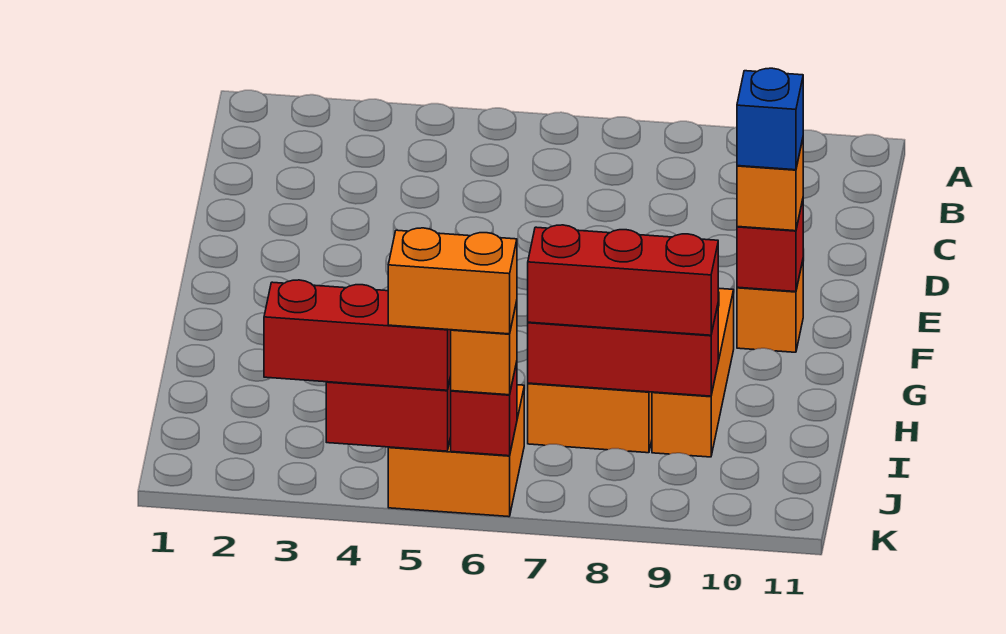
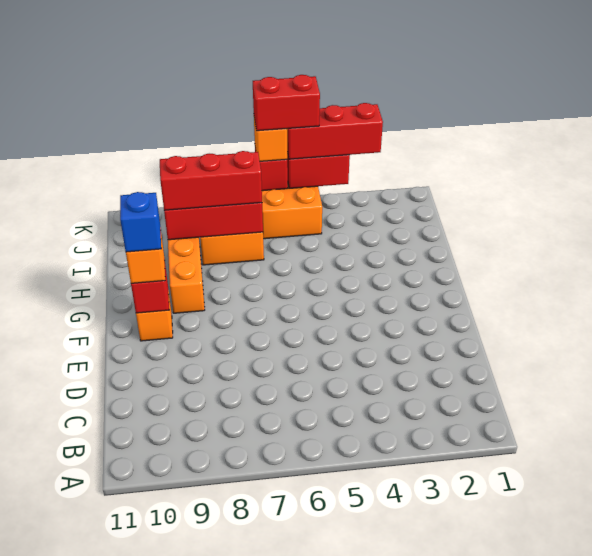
orange 1x2 brick [388,228,517,334] -> red 1x2 brick [253,75,320,131]

